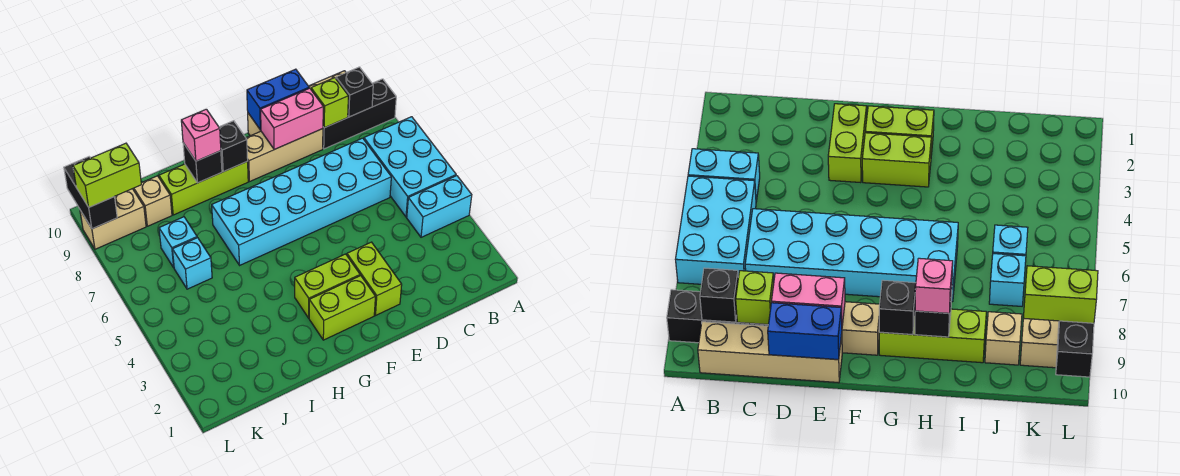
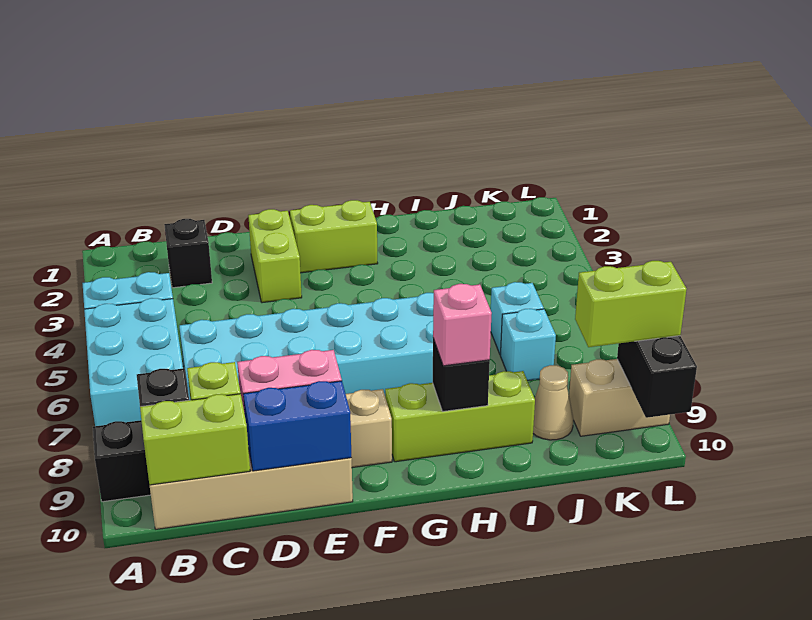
lime 1x2 brick [295,254,360,318] -> lime 1x2 brick moved to [140,394,250,485]
black 1x1 brick [219,121,248,172] -> black 1x1 brick moved to [164,219,212,288]
tan 1x1 brick [133,176,172,226] -> tan 1x1 cone [533,365,573,440]

